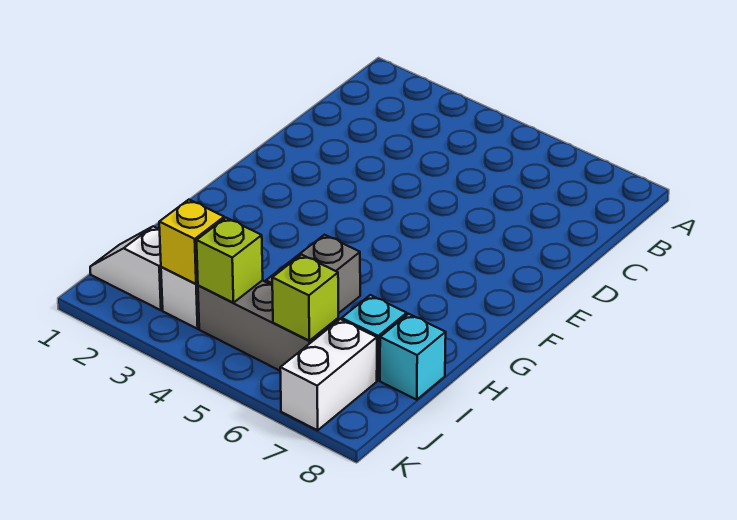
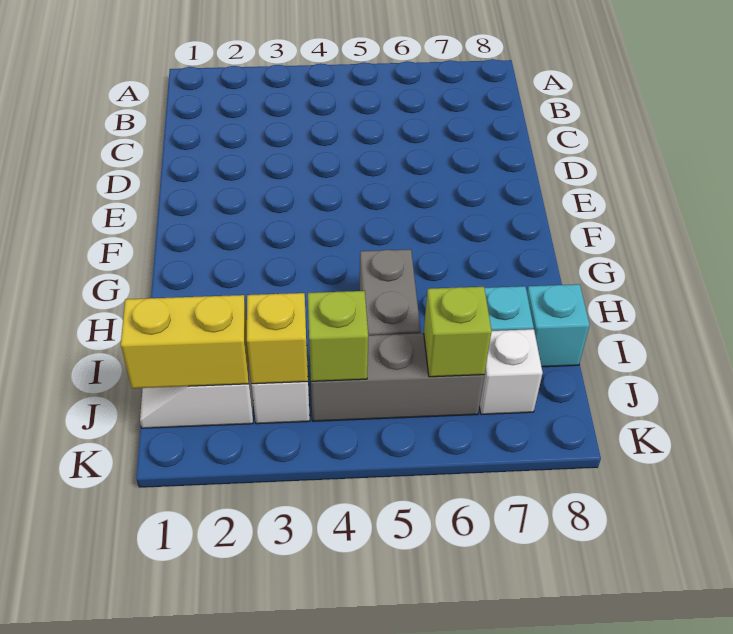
none -> yellow 1x2 brick [121,295,249,388]
white 1x2 brick [280,319,377,430] -> white 1x1 brick [479,329,543,414]

